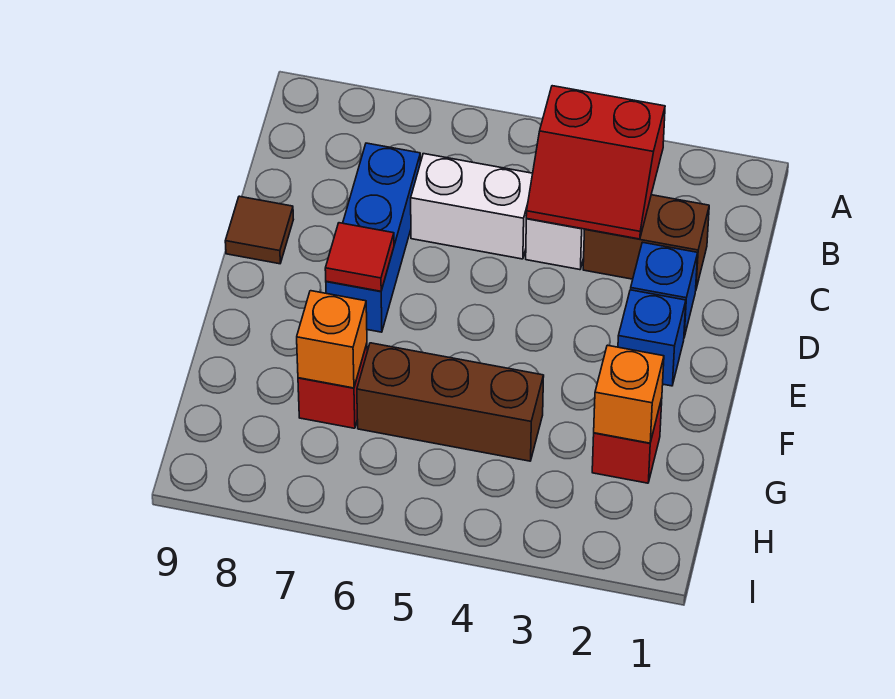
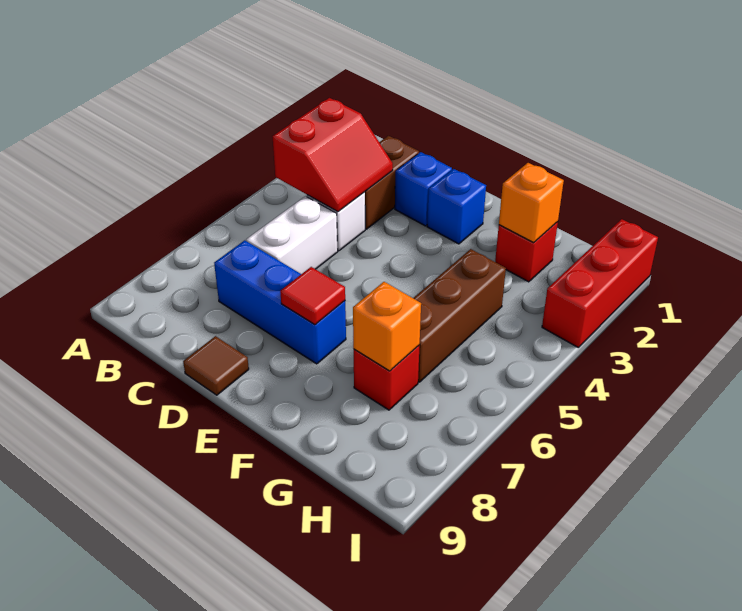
none -> red 1x3 brick [542,219,658,347]

